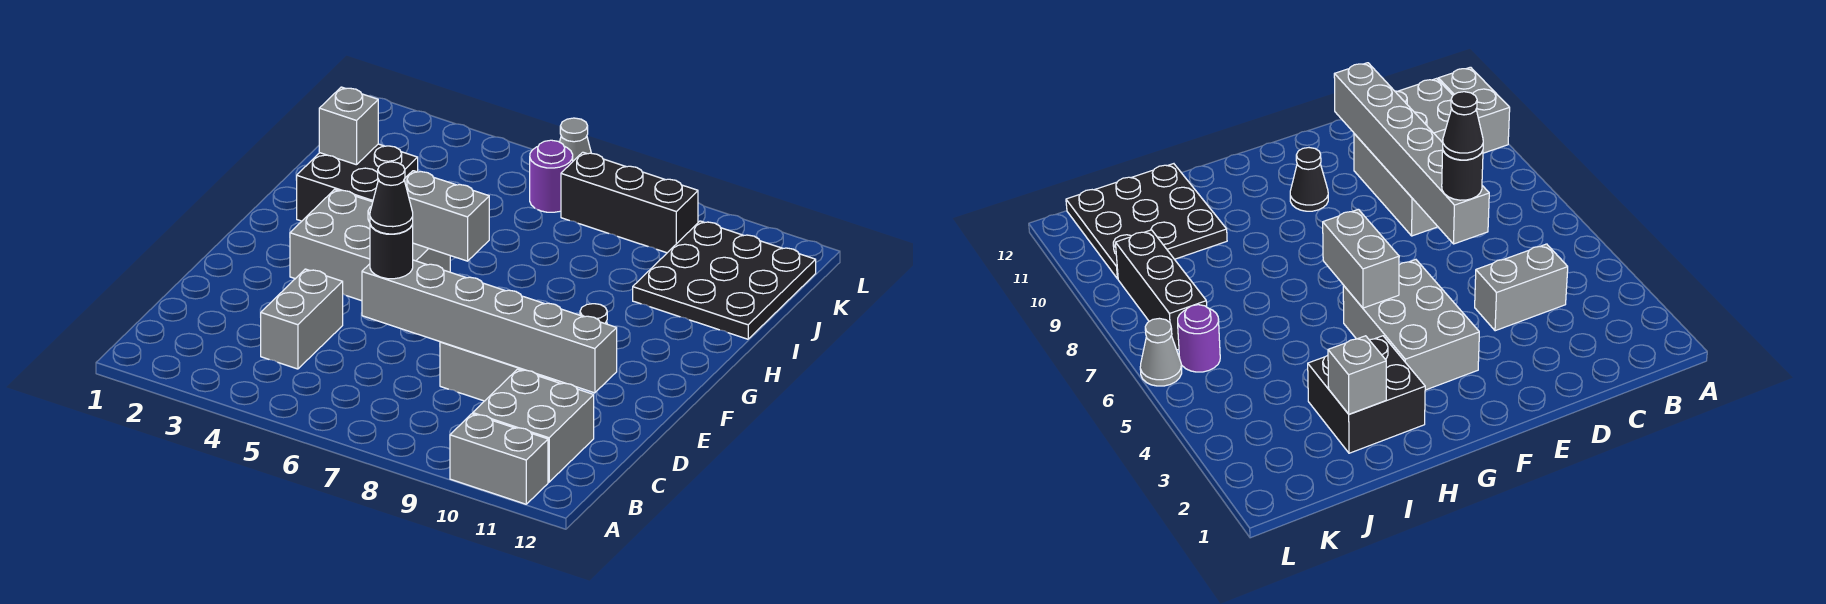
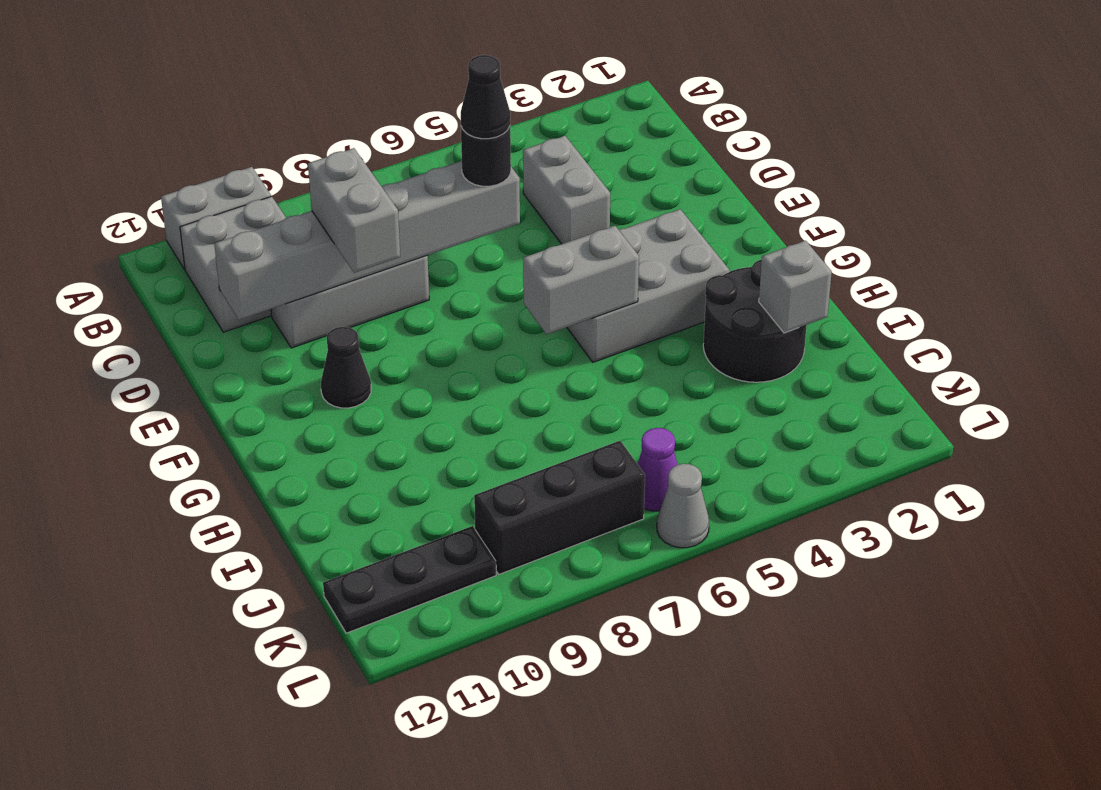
none -> grey 1x2 brick [308,148,400,273]
black 2x2 brick [297,144,418,221] -> black 2x2 round brick [703,260,807,382]
black 3x3 plate [633,221,816,339] -> black 1x3 plate [323,526,496,633]
purple 1x1 round brick [530,140,573,212] -> purple 1x1 cone [637,428,678,511]

